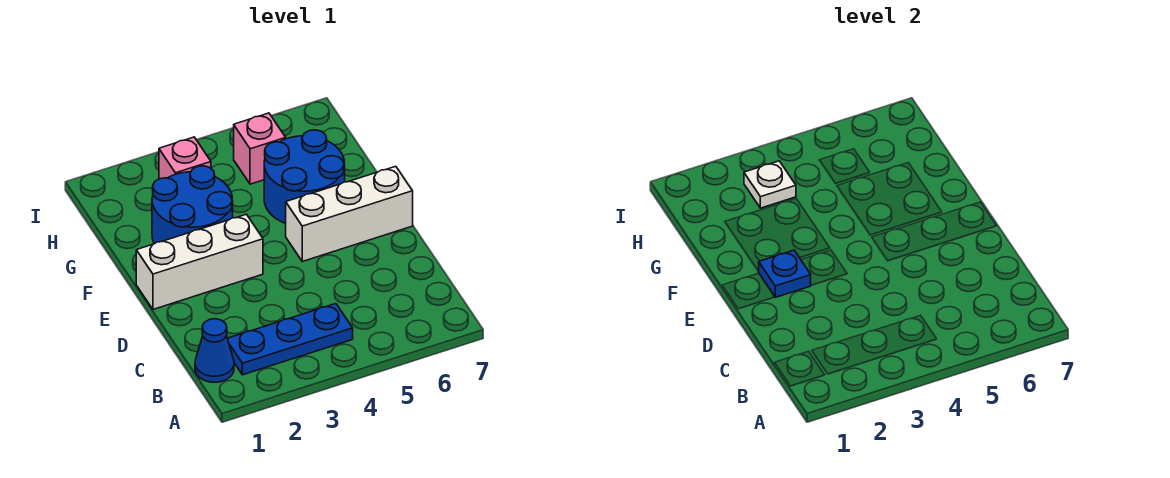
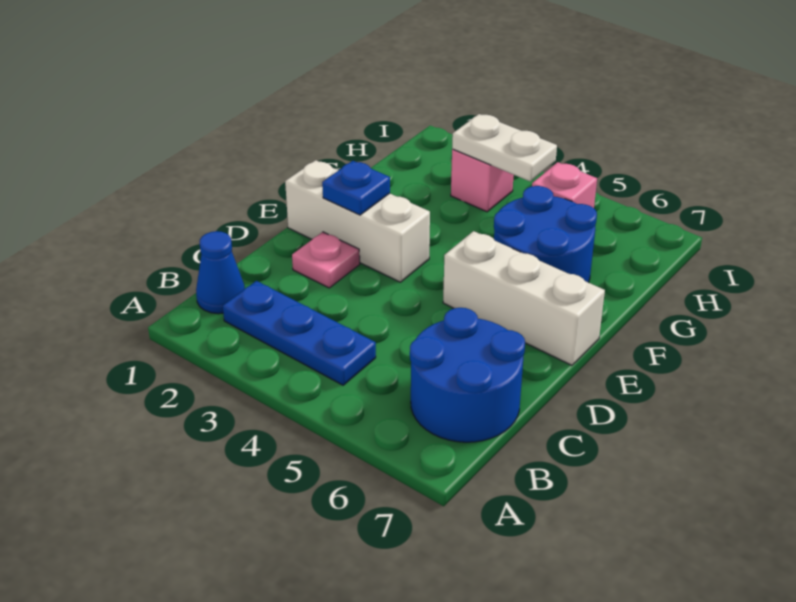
none -> pink 1x1 plate [292,232,360,288]
blue 2x2 round brick [152,166,233,244] -> blue 2x2 round brick moved to [410,308,525,442]
white 1x1 plate [744,161,796,208] -> white 1x2 plate [452,114,557,181]

